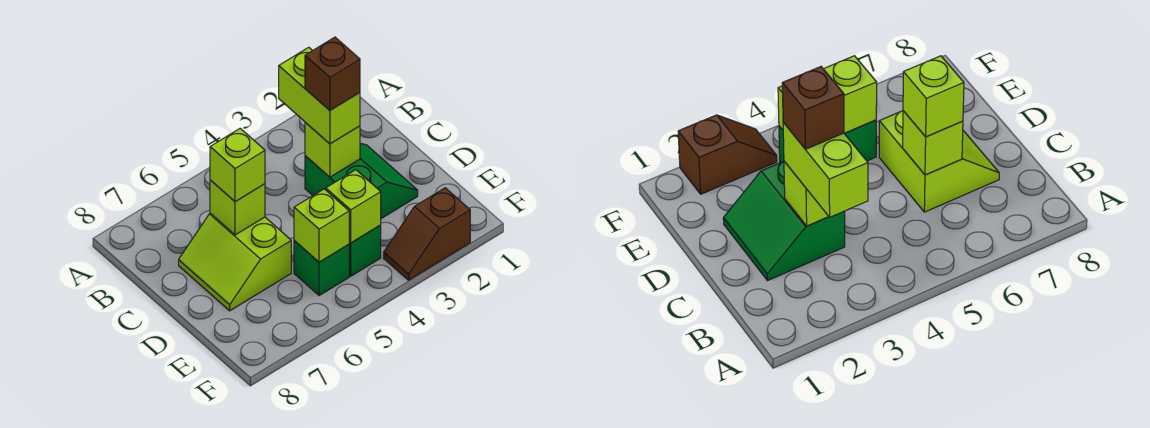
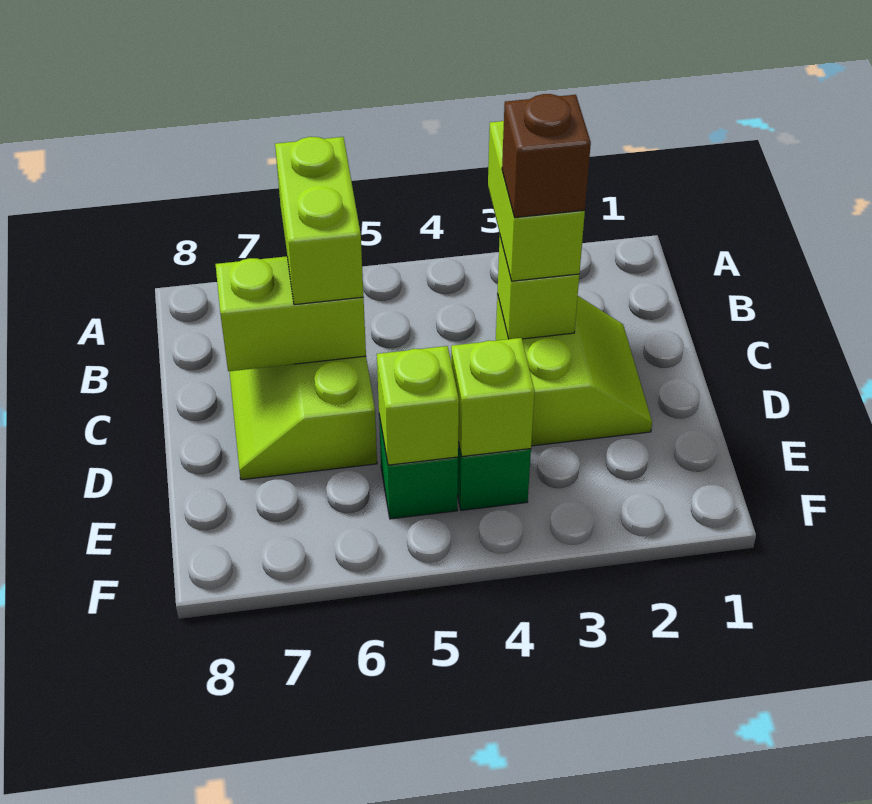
green 2x2 slope [305,143,418,219] -> lime 2x2 slope [496,294,652,446]
lime 1x1 brick [210,180,265,235] -> lime 1x2 brick [216,256,366,371]
lime 1x1 brick [210,128,265,202] -> lime 1x2 brick [275,137,363,305]
brown 1x2 slope [384,188,470,280] -> none

